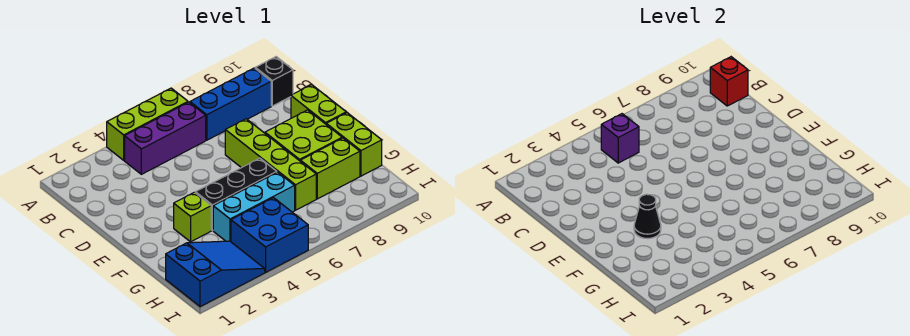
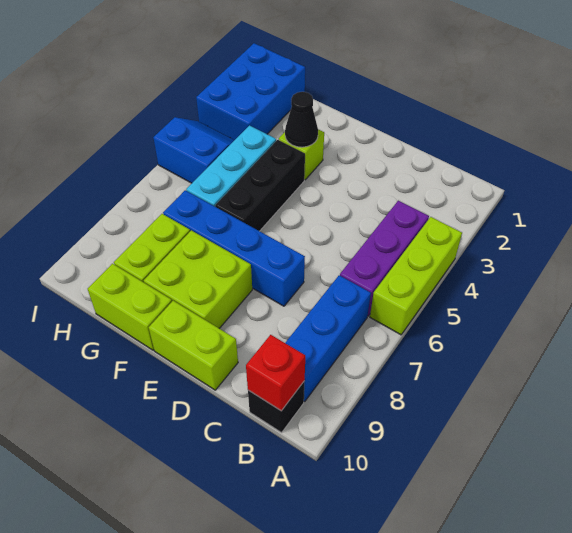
purple 1x1 brick [601,114,639,163] -> none
lime 1x4 brick [225,119,316,210] -> blue 1x4 brick [163,190,305,306]
blue 2x3 slope [166,241,265,307] -> blue 2x3 brick [196,43,305,140]
blue 2x2 brick [231,198,308,272] -> blue 2x2 slope [153,117,234,183]

